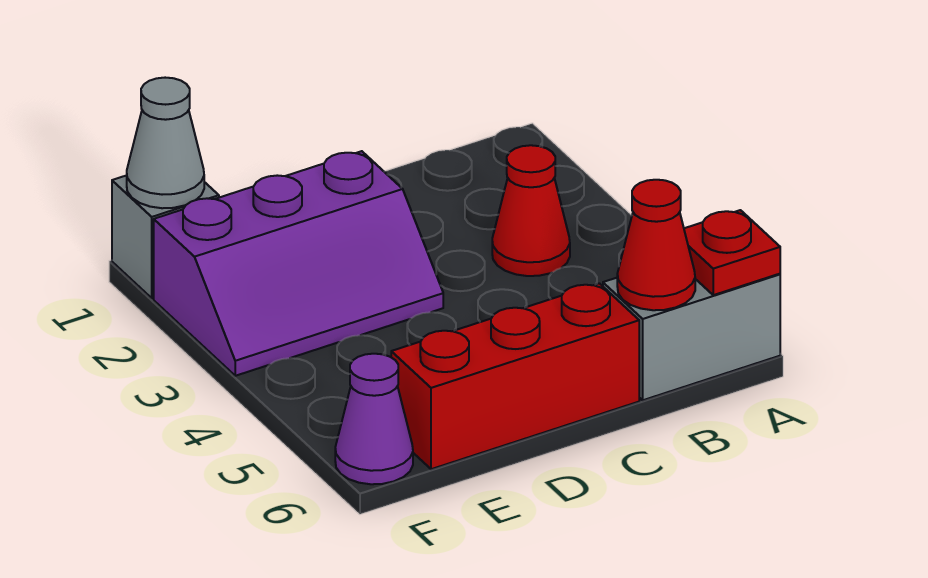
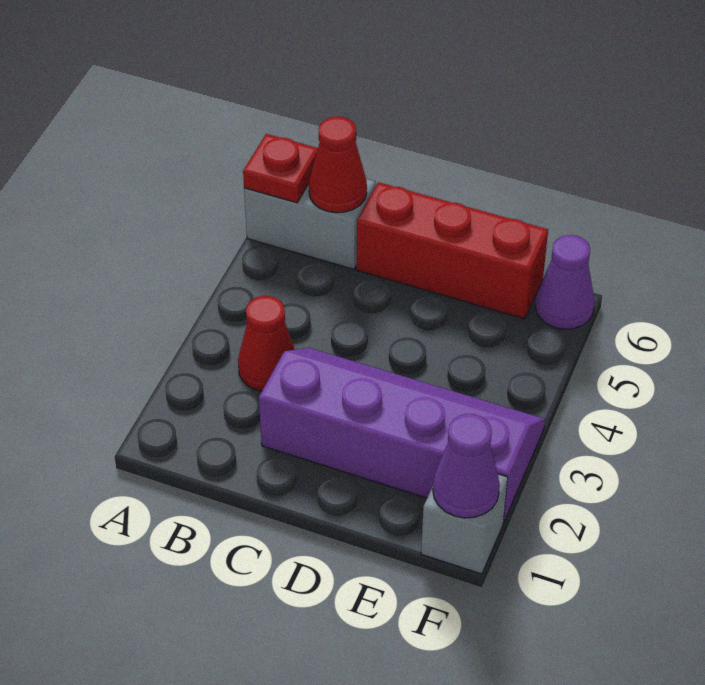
purple 2x3 slope [154,151,443,376] -> purple 2x4 slope [259,348,545,522]
grey 1x1 cone [127,78,204,208] -> purple 1x1 cone [433,414,500,518]

